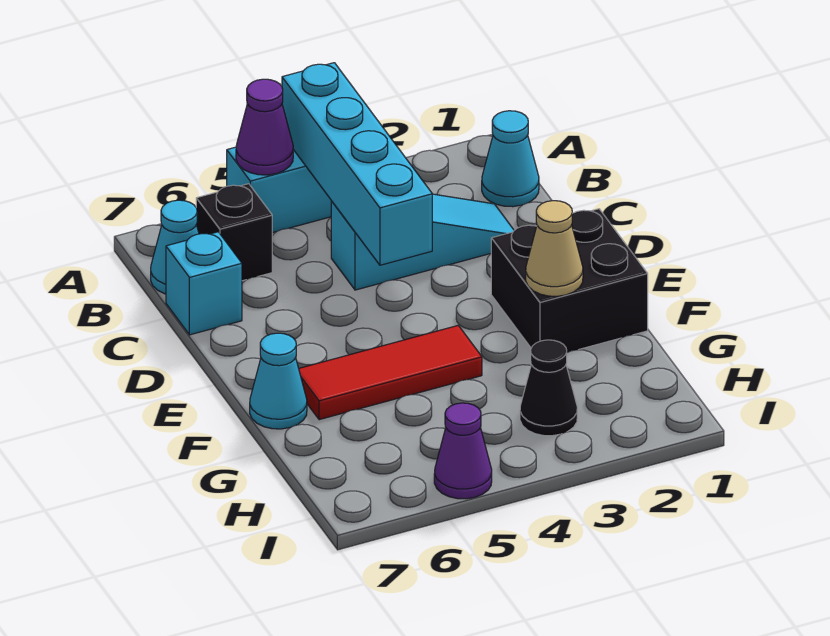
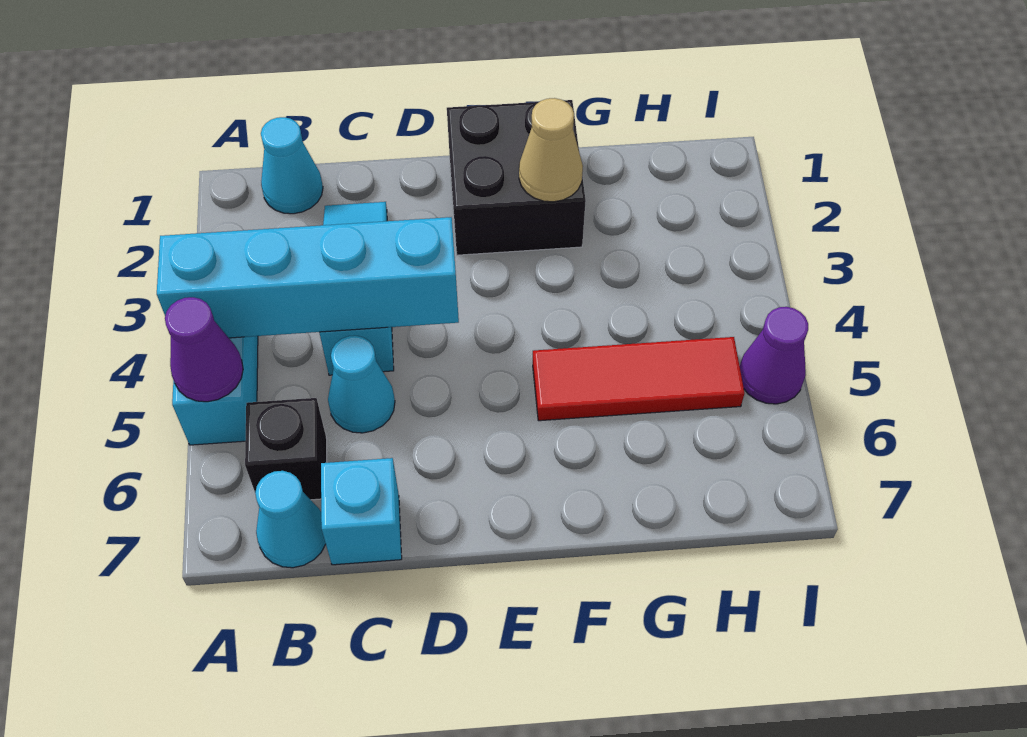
red 1x3 tile [299,326,482,420] -> red 1x3 tile turned to [533,337,744,421]
cyan 1x1 cone [250,333,307,429] -> cyan 1x1 cone moved to [328,336,395,433]
black 1x1 cone [520,340,577,436] -> none

